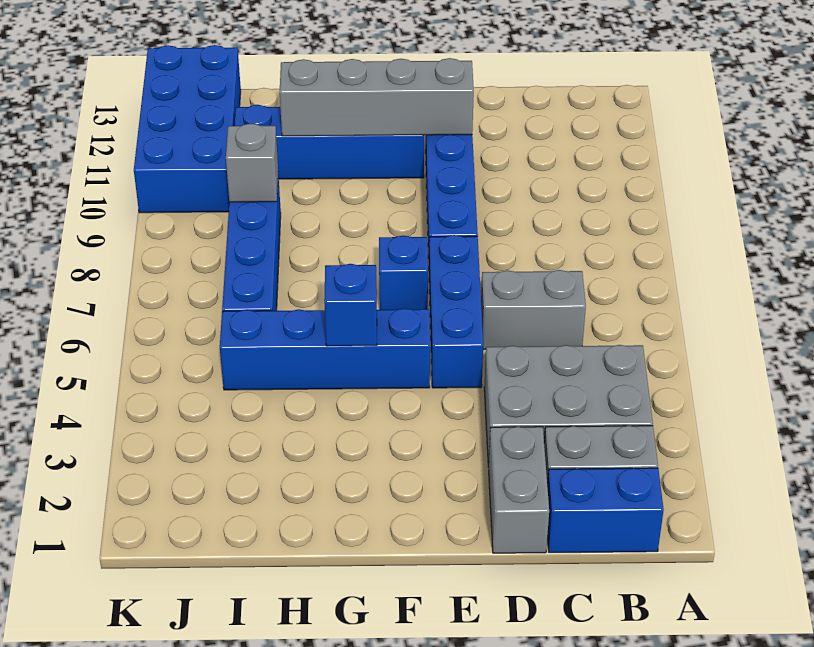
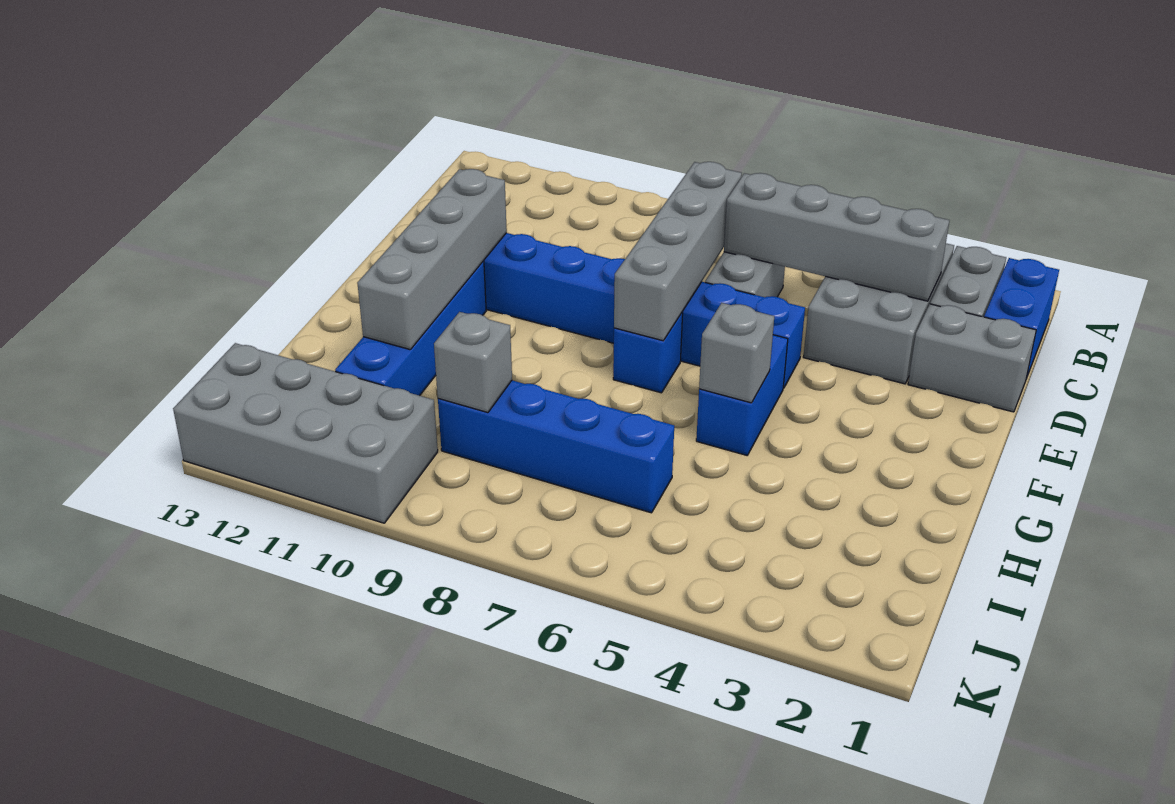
none -> grey 1x4 brick [724,173,949,301]
none -> grey 1x4 brick [614,162,742,341]
blue 1x4 brick [220,308,430,390] -> blue 1x2 brick [696,335,788,455]
blue 1x1 brick [324,264,377,346] -> grey 1x1 brick [699,303,774,403]
blue 2x4 brick [134,45,241,213] -> grey 2x4 brick [173,343,438,523]

